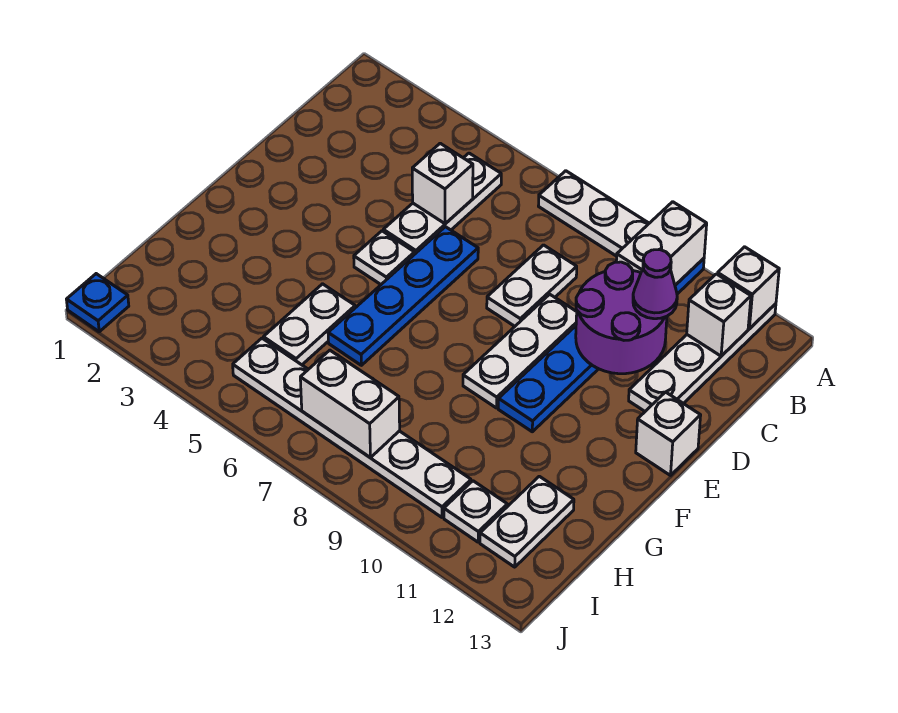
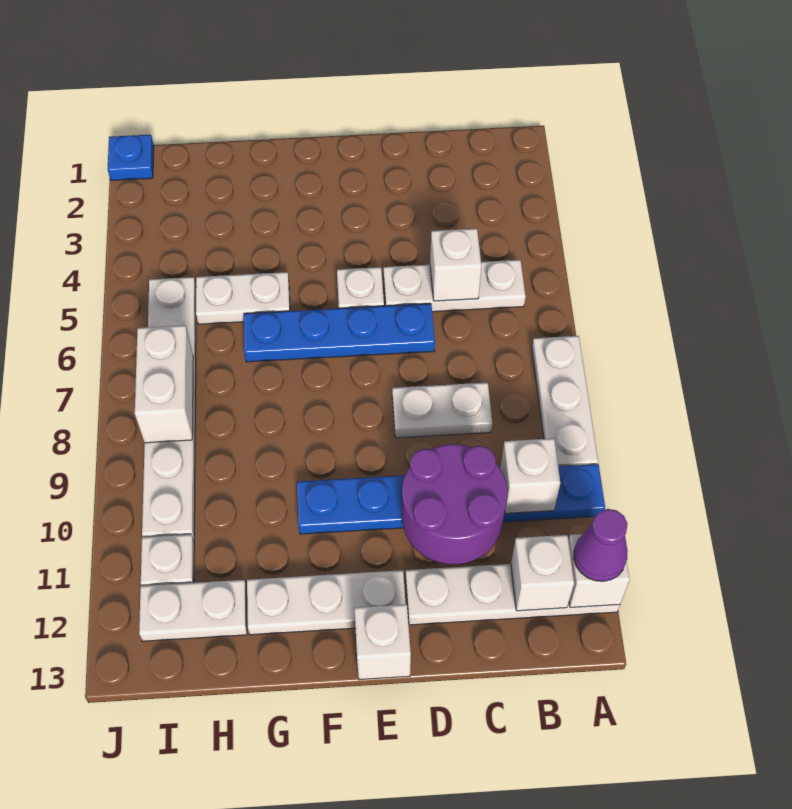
white 1x2 brick [616,202,707,285] -> white 1x1 brick [500,438,560,513]
purple 1x1 cone [633,250,677,319] -> purple 1x1 cone moved to [574,509,628,581]
white 1x3 plate [463,294,577,408] -> white 1x3 plate moved to [247,570,406,635]

